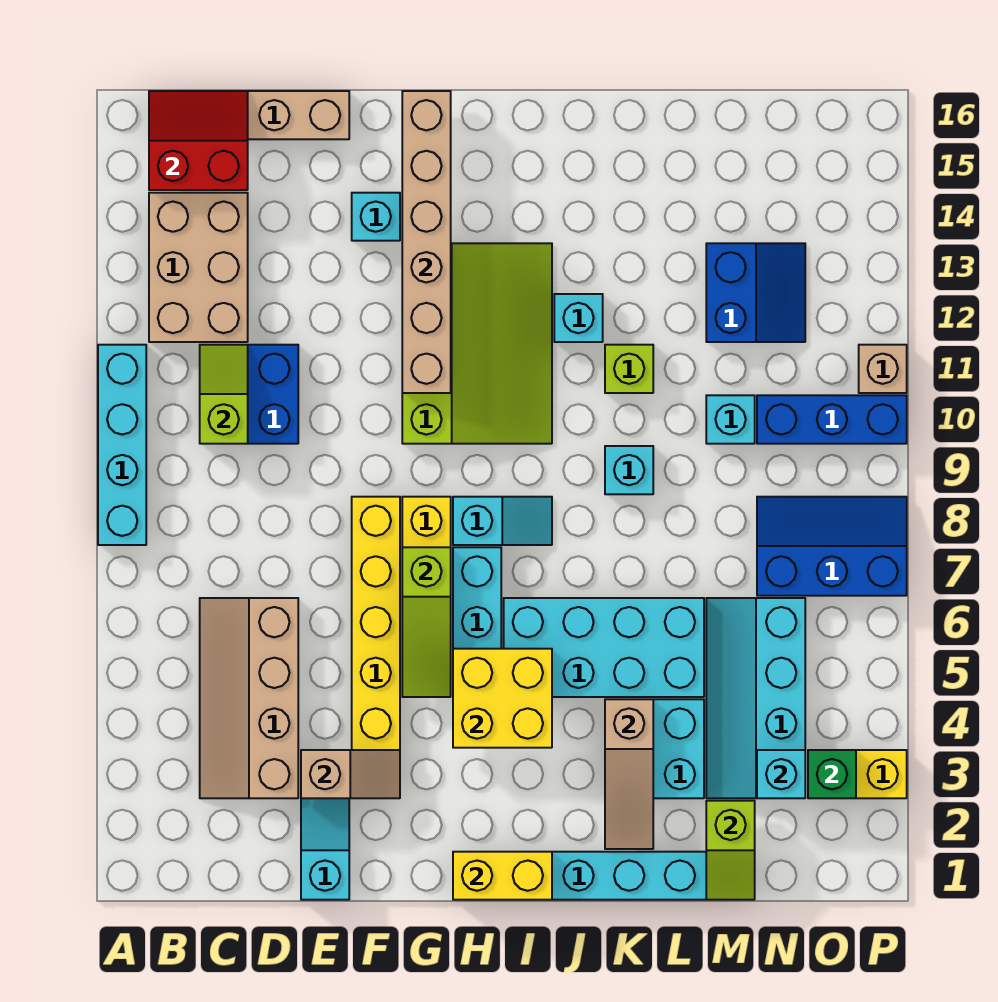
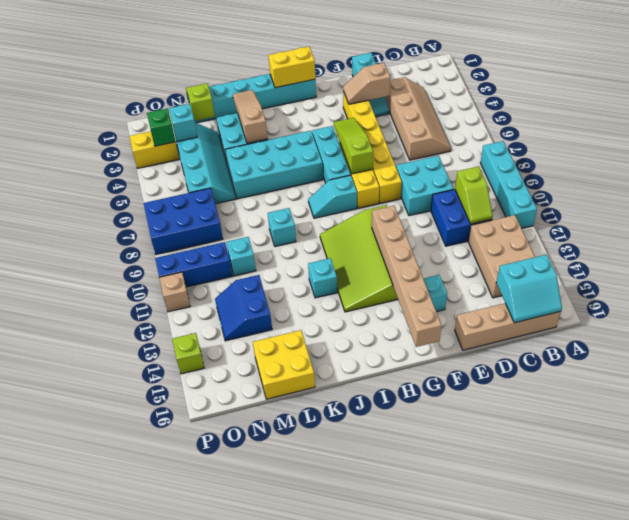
red 2x2 slope [149,91,248,190] -> cyan 2x2 slope [496,255,562,323]
none -> cyan 2x2 brick [396,156,453,216]
yellow 2x2 brick [453,649,552,748] -> yellow 2x2 brick moved to [253,330,315,399]
lime 1x1 brick [605,345,653,393] -> lime 1x1 brick moved to [172,333,204,374]
blue 2x3 slope [757,497,907,596] -> blue 2x3 brick [144,188,223,255]

